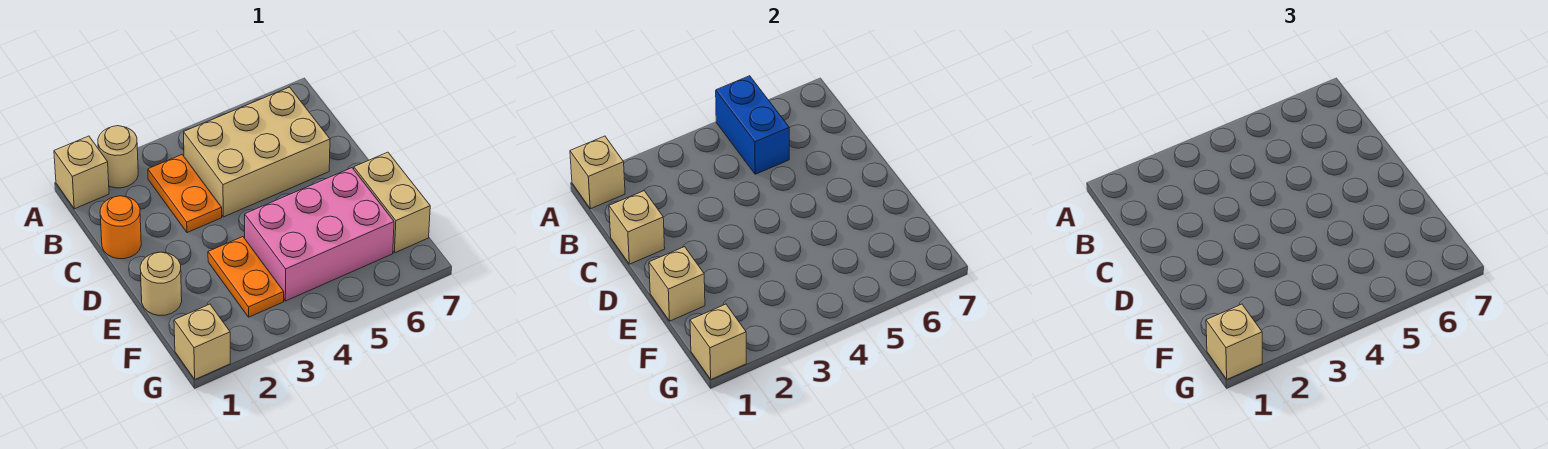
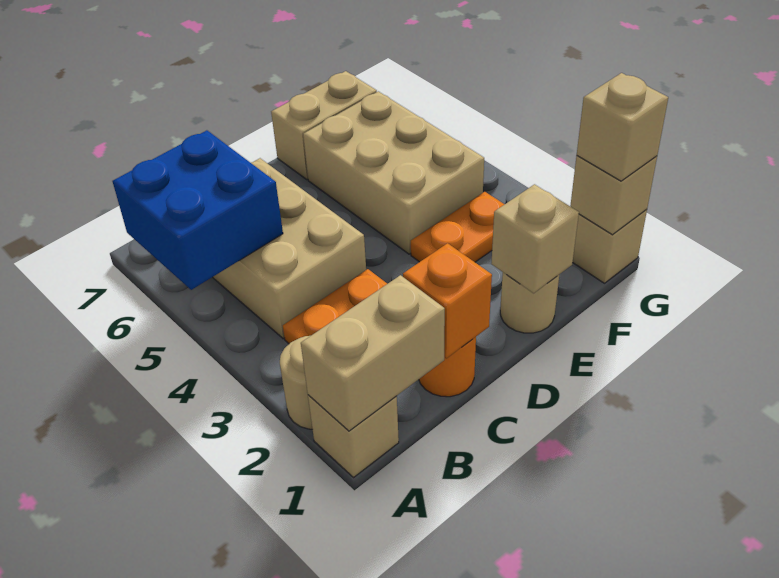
tan 1x1 brick [570,136,625,209] -> tan 1x2 brick [301,275,445,431]
blue 1x2 brick [716,76,789,174] -> blue 2x2 brick [112,130,283,290]
tan 1x1 brick [609,191,665,264] -> orange 1x1 brick [403,243,492,358]
pink 2x3 brick [245,168,394,301] -> tan 2x3 brick [303,91,484,254]

